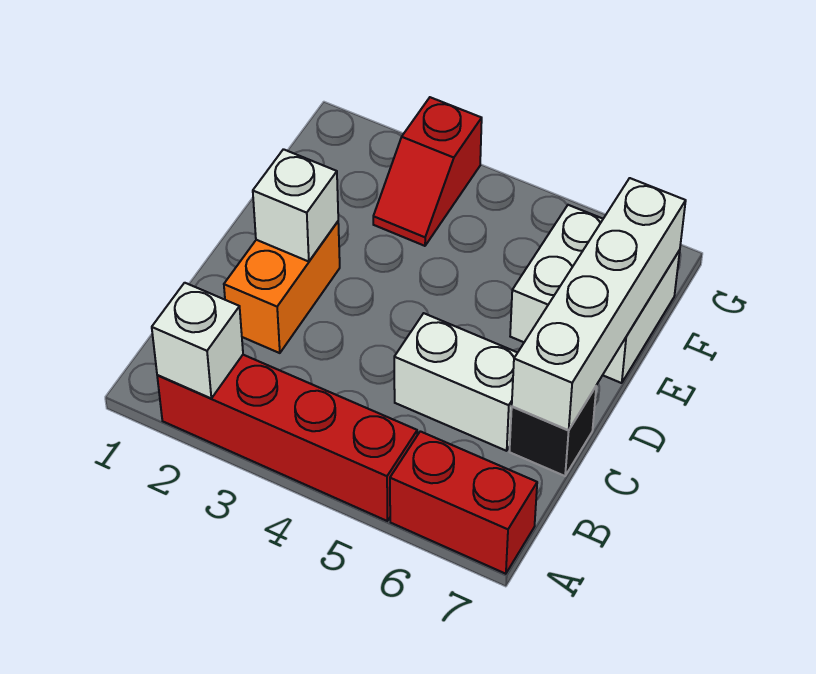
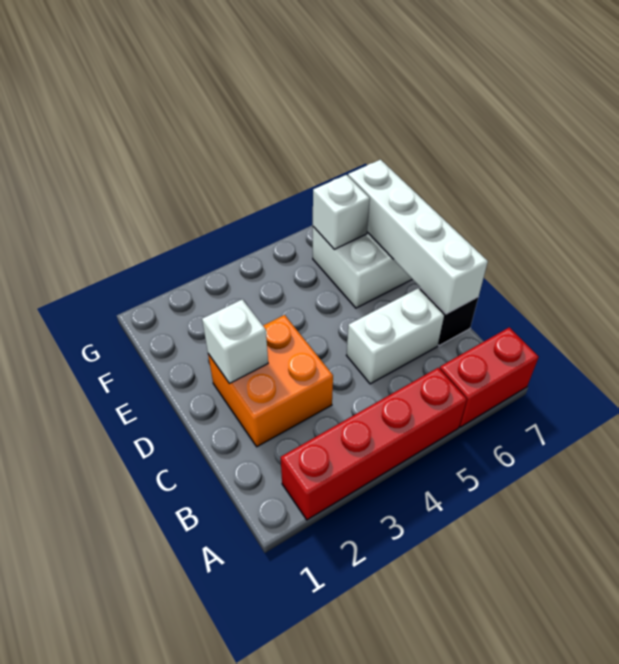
white 1x1 brick [152,283,243,398] -> white 1x1 brick moved to [313,175,370,249]
orange 1x2 brick [224,222,340,353] -> orange 2x2 brick [208,315,333,447]
red 1x2 slope [373,97,482,246] -> none

